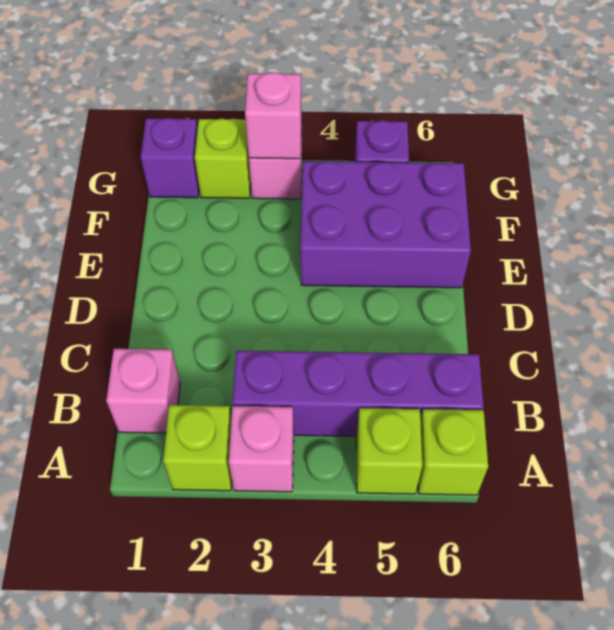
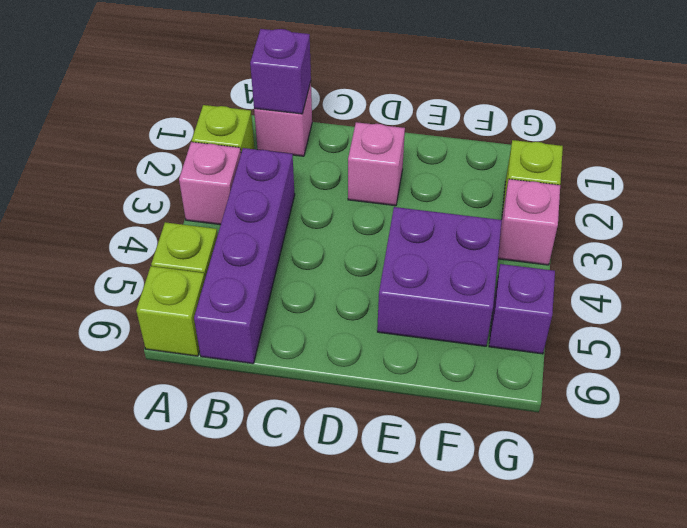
purple 2x3 brick [300,161,471,288] -> purple 2x2 brick [377,207,502,346]
purple 1x1 brick [141,118,199,198] -> purple 1x1 brick moved to [250,29,311,114]
pink 1x1 brick [245,72,302,159] -> pink 1x1 brick moved to [348,122,405,206]

